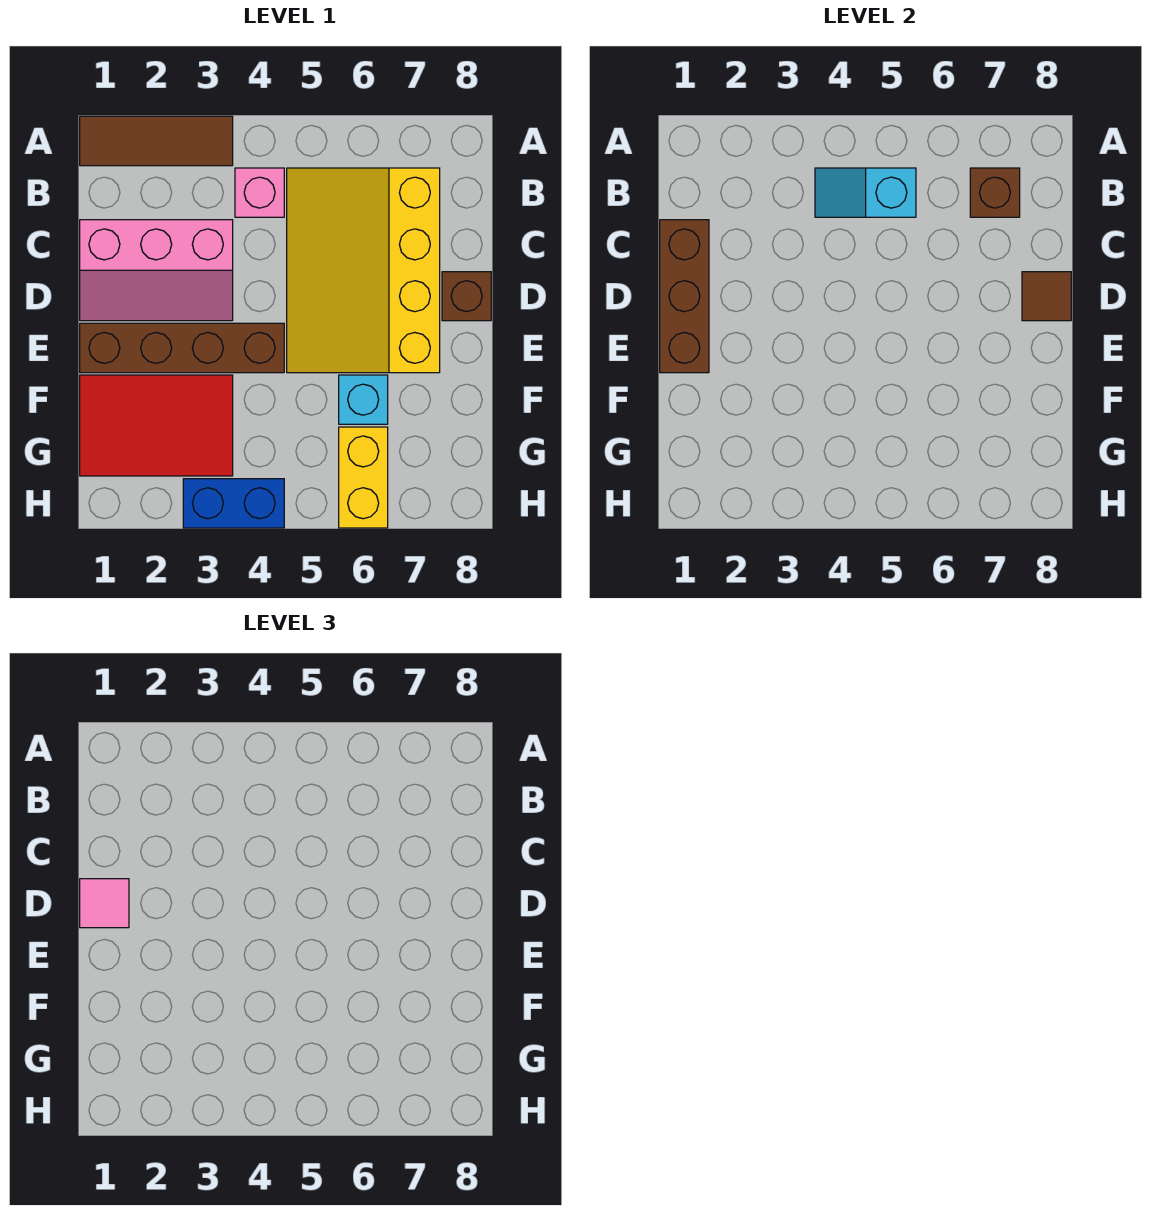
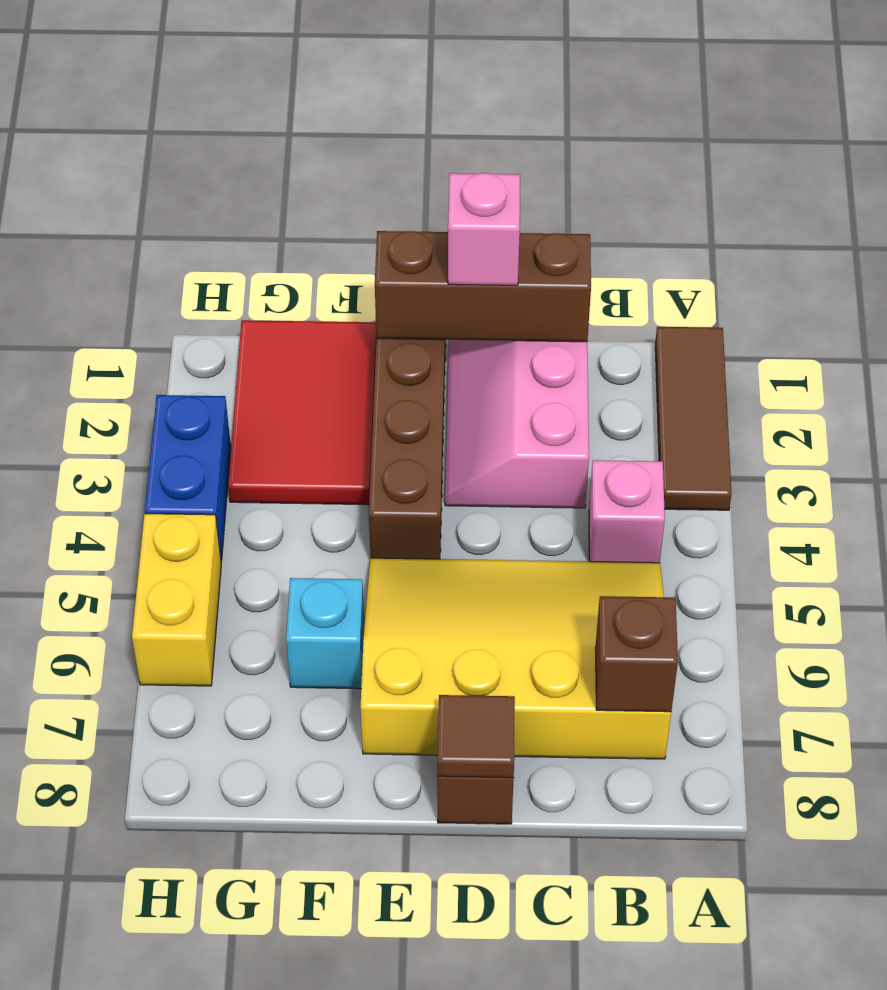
cyan 1x2 slope [815,168,916,217] -> none
pink 1x1 tile [80,879,129,928] -> pink 1x1 brick [448,173,520,285]
yellow 1x2 brick [339,427,388,528] -> yellow 1x2 brick turned to [132,514,221,686]

